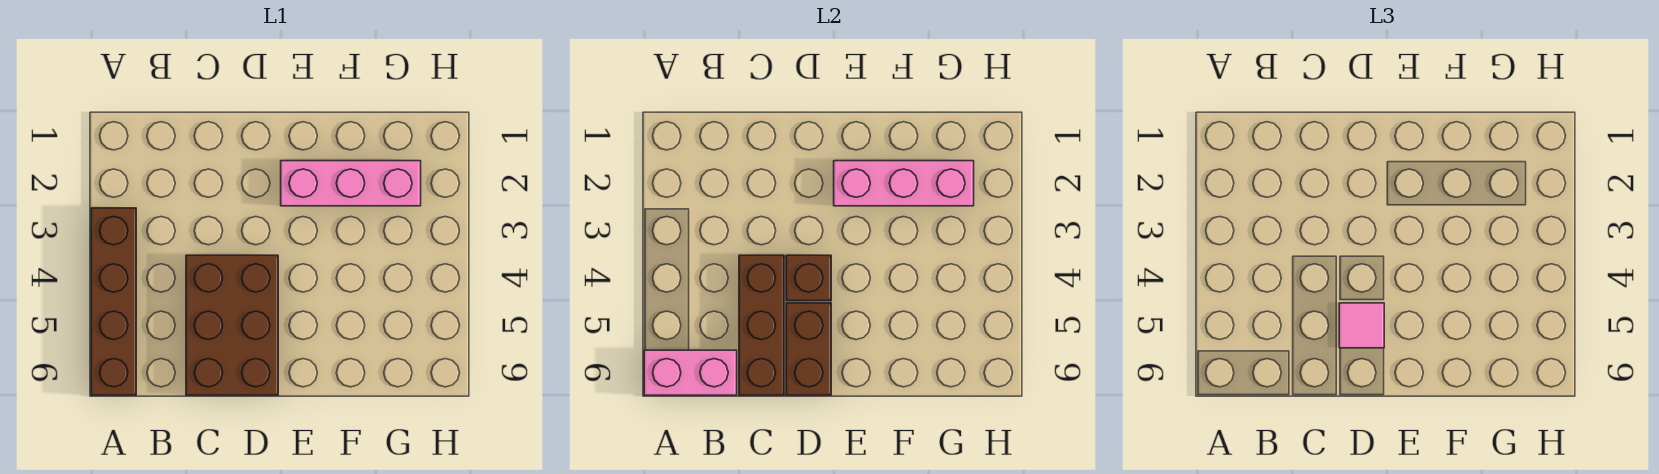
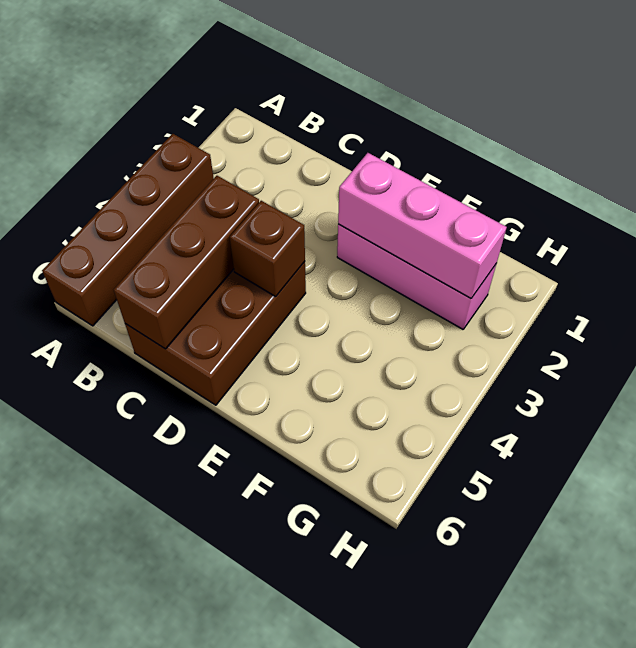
pink 1x2 brick [644,350,737,395] -> none
brown 1x2 brick [786,303,831,395] -> none
pink 1x1 tile [1339,303,1384,348] -> none

